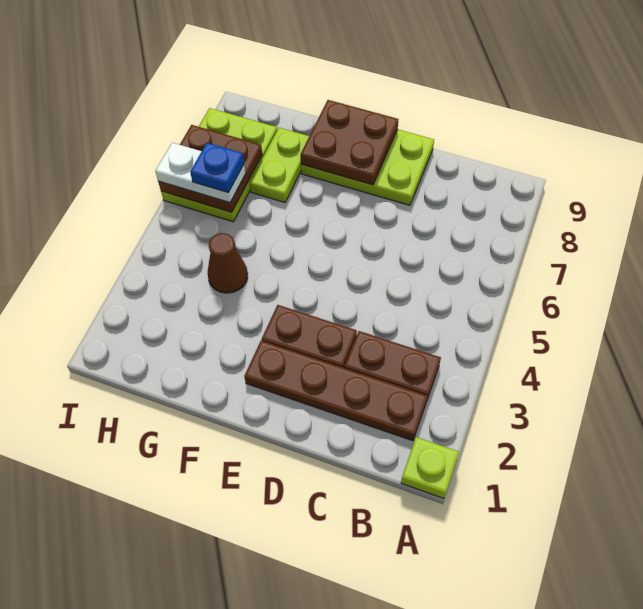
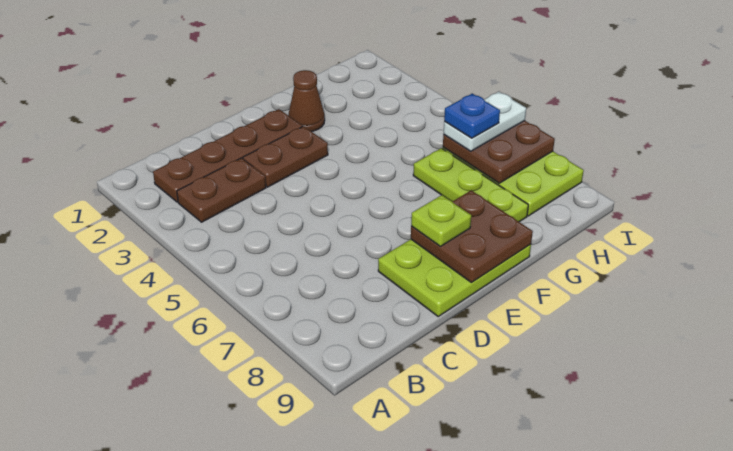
lime 1x1 plate [401,437,459,498] -> lime 1x1 plate moved to [411,195,471,246]
brown 1x1 cone [208,233,248,293] -> brown 1x1 cone moved to [288,70,325,132]
lime 1x2 plate [250,128,309,202] -> lime 1x3 plate [413,148,528,222]

